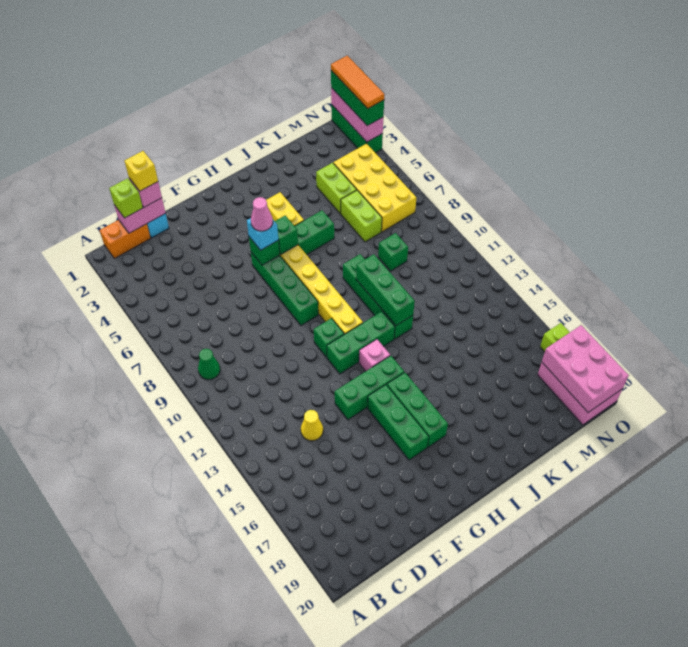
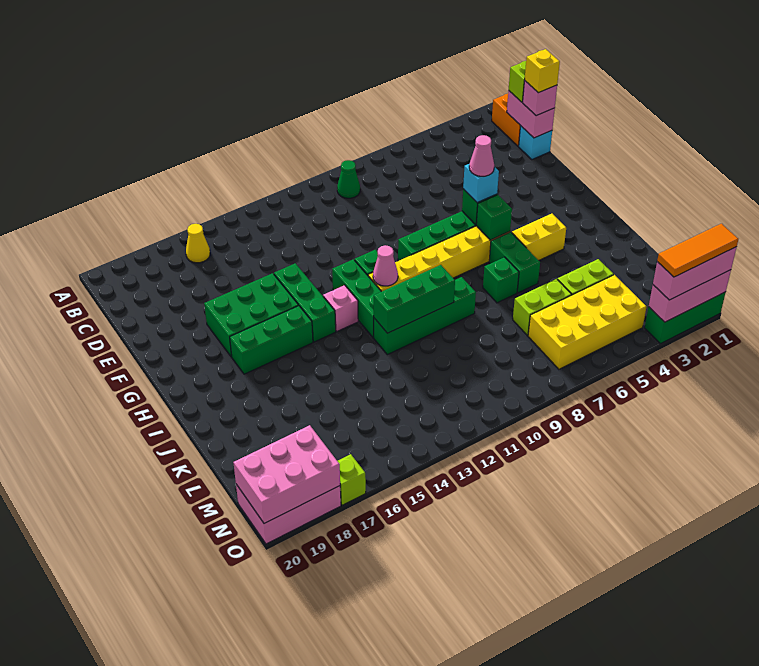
yellow 1x1 cone [301,410,323,441] -> yellow 1x1 cone moved to [186,224,210,263]
green 1x3 brick [367,385,429,460] -> green 2x3 brick [204,273,298,357]
none -> pink 1x1 cone [373,245,398,286]
green 1x1 brick [378,233,408,271] -> green 1x1 brick moved to [483,257,519,303]
green 1x3 brick [331,70,384,126] -> pink 1x3 brick [653,247,737,300]

